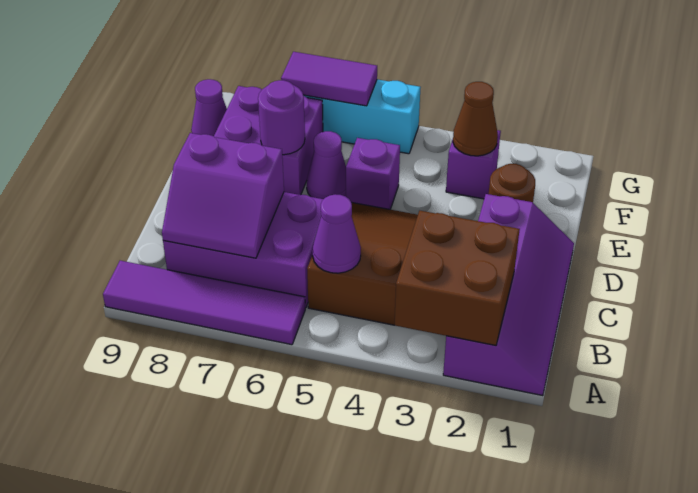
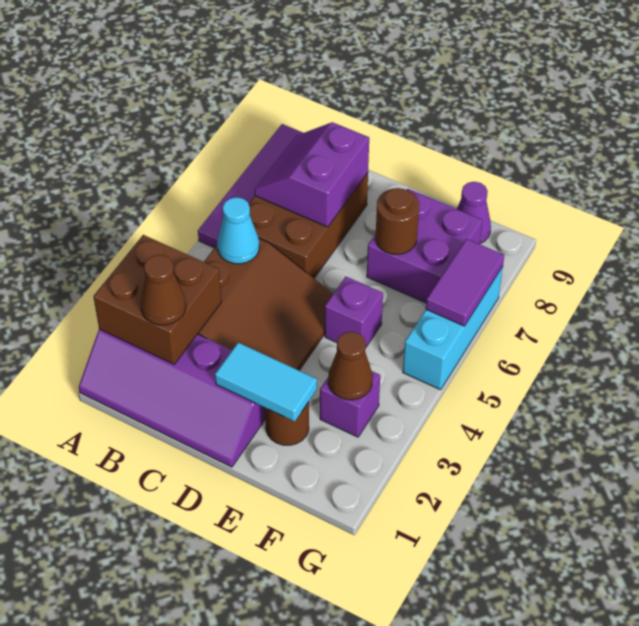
none -> brown 1x1 cone [140,255,186,325]
purple 1x1 cone [313,194,361,273] -> cyan 1x1 cone [217,197,259,264]
purple 2x3 brick [163,192,323,308] -> brown 2x3 brick [249,173,368,278]
none -> cyan 1x2 tile [215,343,317,421]
purple 1x1 cone [307,131,346,199] -> none
purple 1x1 round brick [258,80,305,155] -> brown 1x1 round brick [376,188,419,254]

